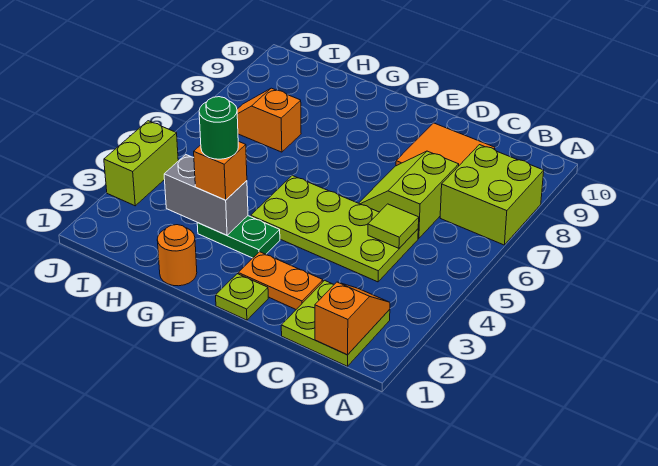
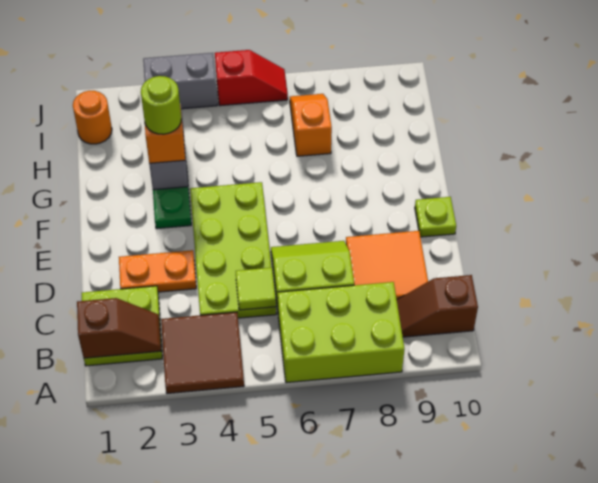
none -> brown 2x2 tile [161,312,244,394]
lime 2x2 brick [440,145,544,245] -> lime 2x3 brick [278,282,404,383]
orange 1x2 slope [315,282,390,355] -> brown 1x2 slope [77,298,161,358]
none -> brown 1x2 slope [397,275,478,337]
orange 1x2 plate [238,252,323,309] -> orange 1x2 plate turned to [119,250,196,292]
lime 1x1 plate [216,274,268,320] -> lime 1x1 plate moved to [415,197,456,237]
orange 1x1 round brick [157,225,197,286] -> orange 1x1 round brick moved to [73,91,112,144]
green 1x1 round brick [199,97,238,159] -> lime 1x1 round brick [141,76,181,134]
lime 1x2 brick [104,121,178,206] -> grey 1x2 brick [143,53,217,109]
none -> red 1x2 slope [215,50,288,106]

